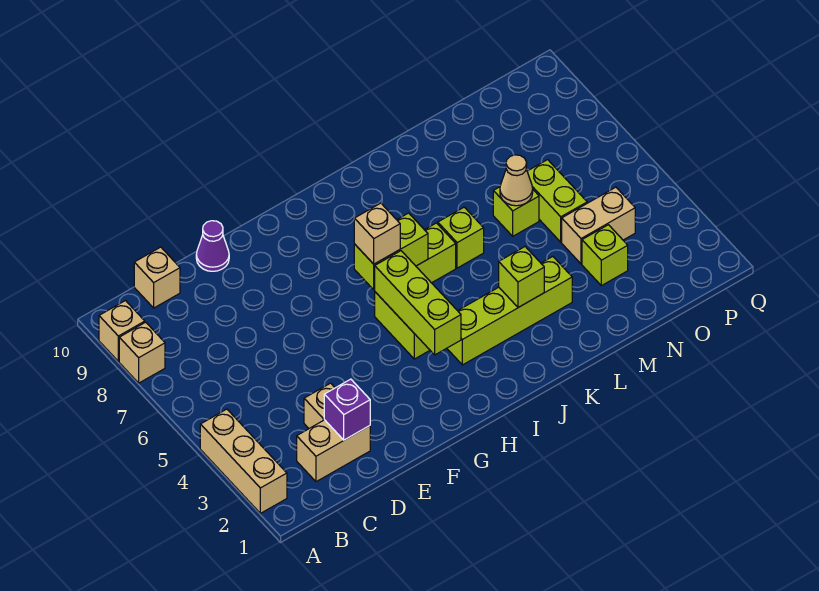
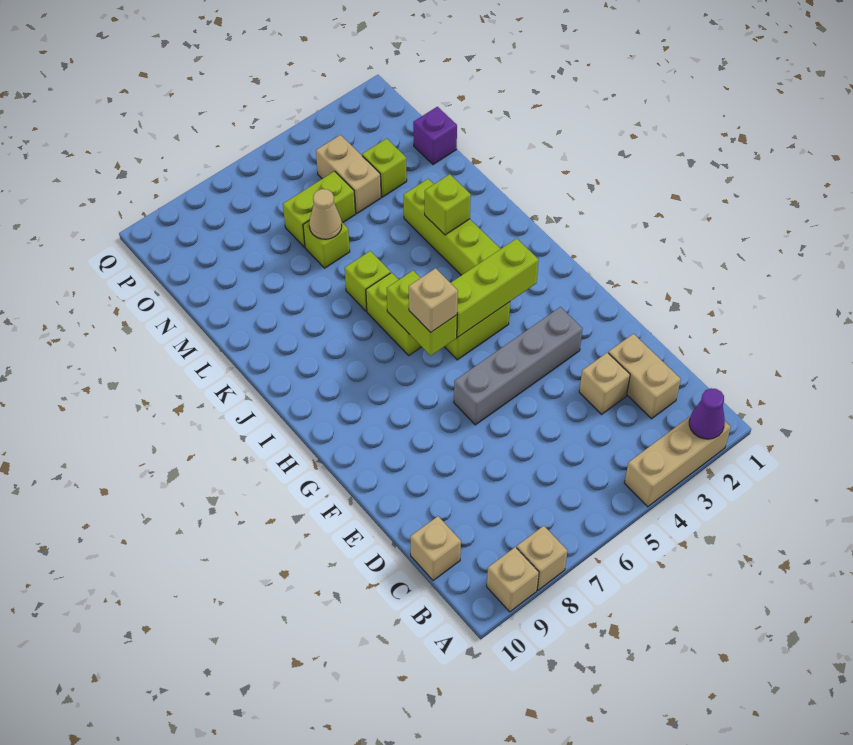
purple 1x1 brick [324,379,370,440] -> purple 1x1 brick moved to [413,107,457,164]
purple 1x1 cone [196,221,229,271] -> purple 1x1 cone moved to [689,388,725,439]
none -> grey 1x4 brick [454,307,583,425]

